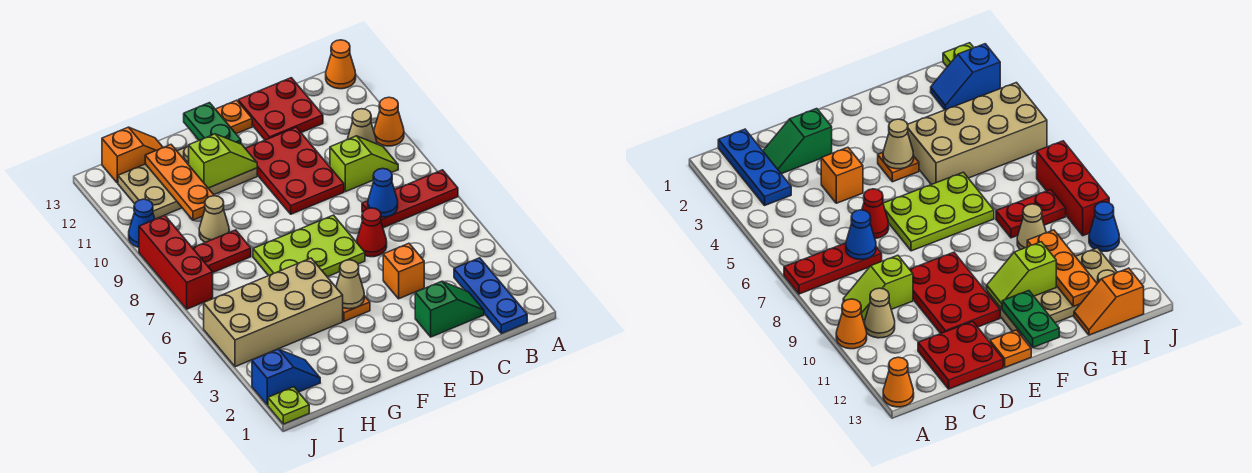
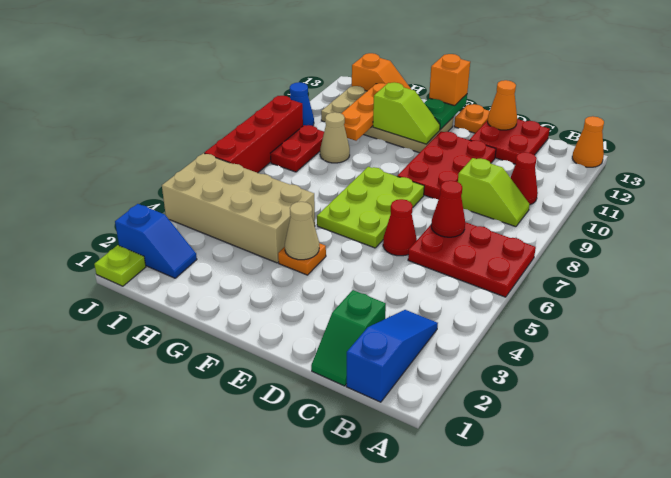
red 1x3 plate [362,170,458,228] -> red 2x3 plate [408,222,536,297]
orange 1x1 cone [374,97,404,146] -> orange 1x1 cone moved to [488,80,517,130]
blue 1x3 plate [454,258,527,334] -> blue 1x3 slope [346,310,438,402]
tan 1x1 cone [347,109,377,144] -> red 1x1 cone [510,152,538,205]
green 1x2 slope [415,281,484,337] -> green 1x2 slope turned to [311,290,386,386]
blue 1x1 cone [368,168,398,217] -> red 1x1 cone [431,181,465,237]
orange 1x1 brick [383,243,424,299] -> orange 1x1 brick moved to [429,54,470,106]
lime 2x3 plate [253,215,365,277] -> lime 2x3 plate turned to [317,167,424,248]
red 1x2 plate [193,230,251,272] -> red 1x2 plate turned to [271,125,324,172]
red 1x3 brick [139,215,213,309] -> red 1x4 brick [204,96,303,173]

